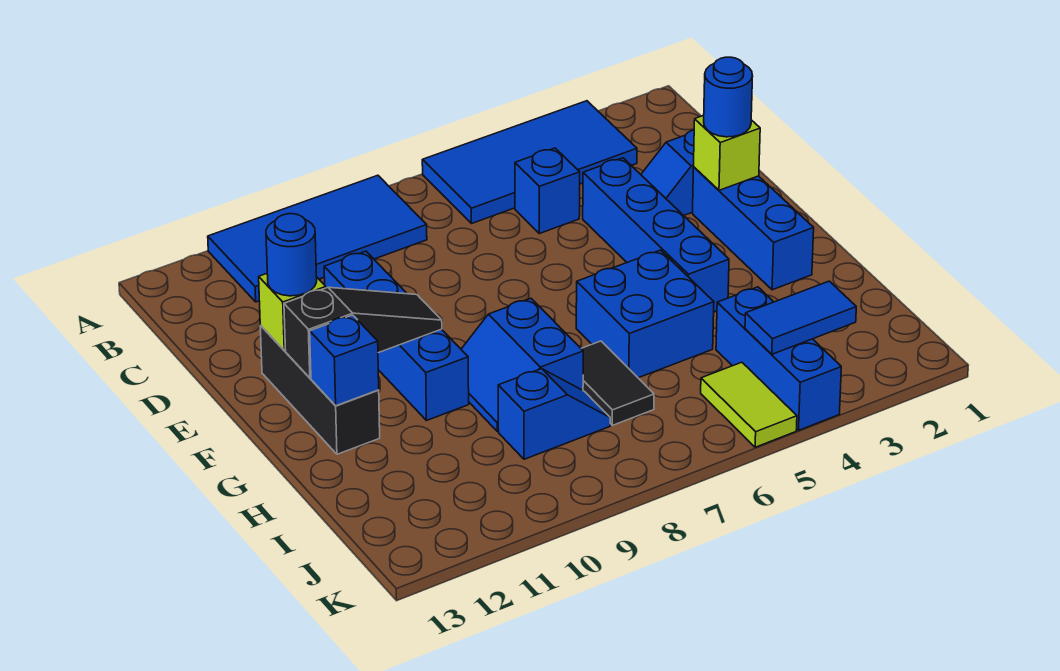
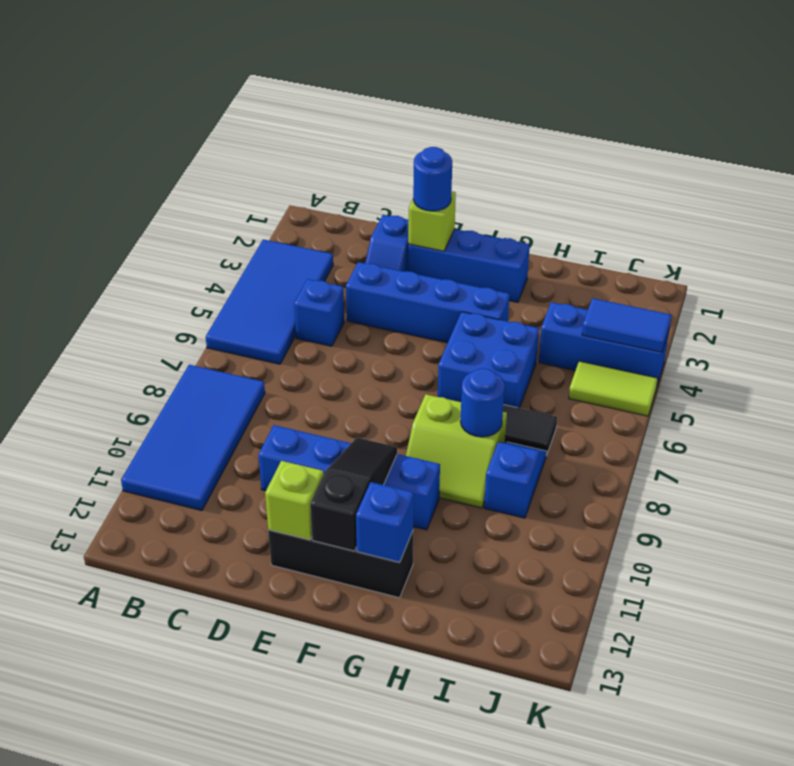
blue 1x1 round brick [266,214,317,296] -> blue 1x1 round brick moved to [460,369,505,437]
blue 2x2 slope [461,298,583,431] -> lime 2x2 slope [406,394,507,508]
blue 1x2 tile [745,281,856,354] -> blue 1x2 tile turned to [582,298,672,352]

